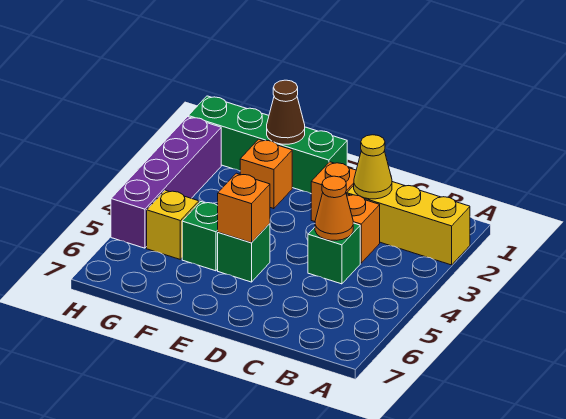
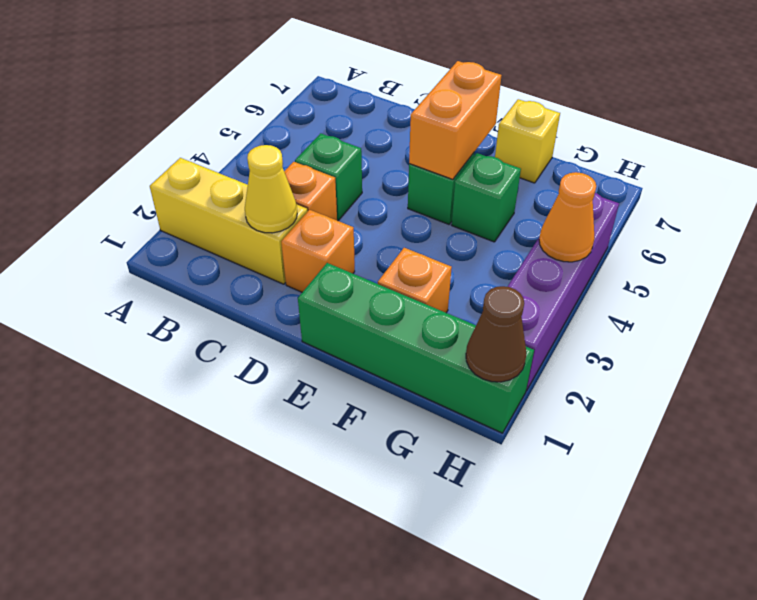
orange 1x1 cone [315,176,353,240] -> orange 1x1 cone moved to [539,172,596,262]
orange 1x1 brick [218,173,270,243] -> orange 1x2 brick [409,61,502,179]
brown 1x1 cone [267,80,305,144] -> brown 1x1 cone moved to [466,286,526,382]
yellow 1x1 brick [147,190,199,259] -> yellow 1x1 brick moved to [495,99,560,183]

